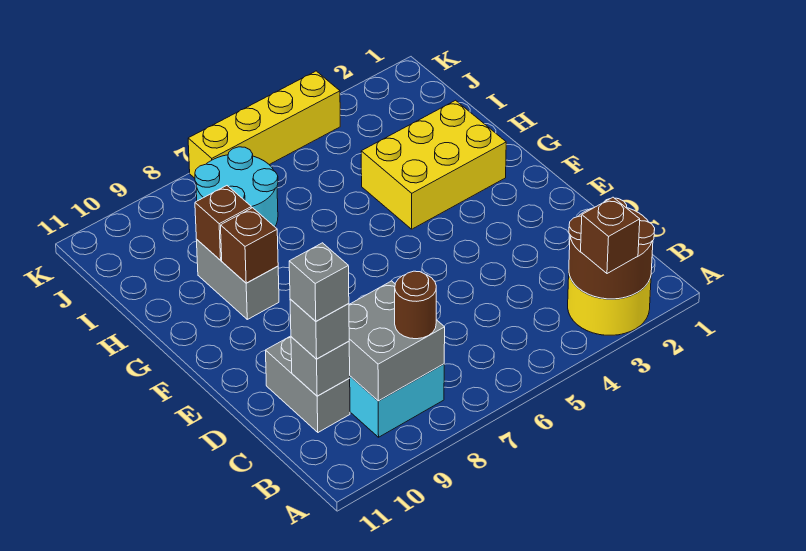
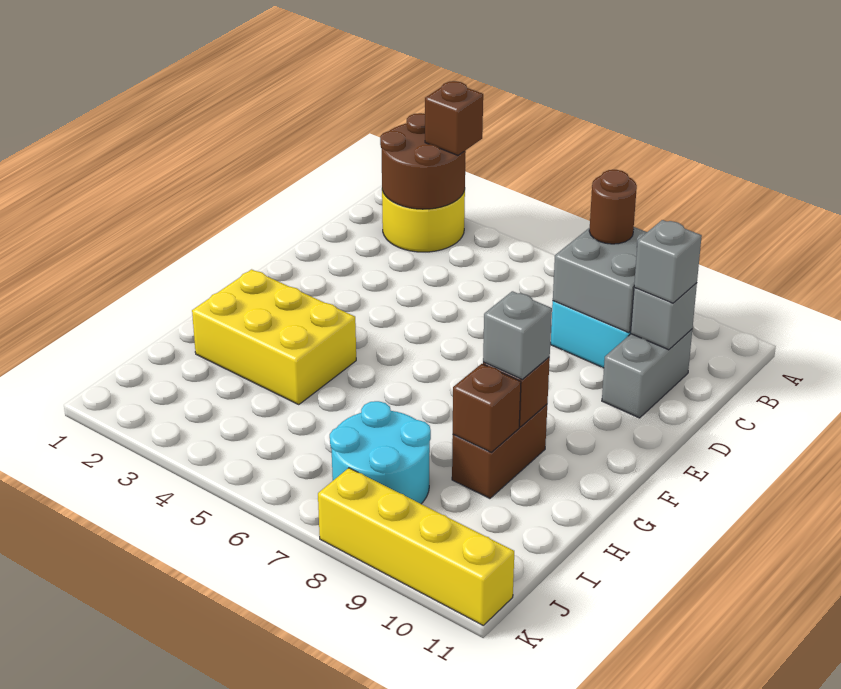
grey 1x1 brick [289,243,349,321] -> grey 1x1 brick moved to [483,291,552,380]
grey 1x2 brick [197,240,279,319] -> brown 1x2 brick [452,404,547,498]
yellow 1x4 brick [188,71,340,178] -> yellow 1x4 brick moved to [318,468,514,625]

